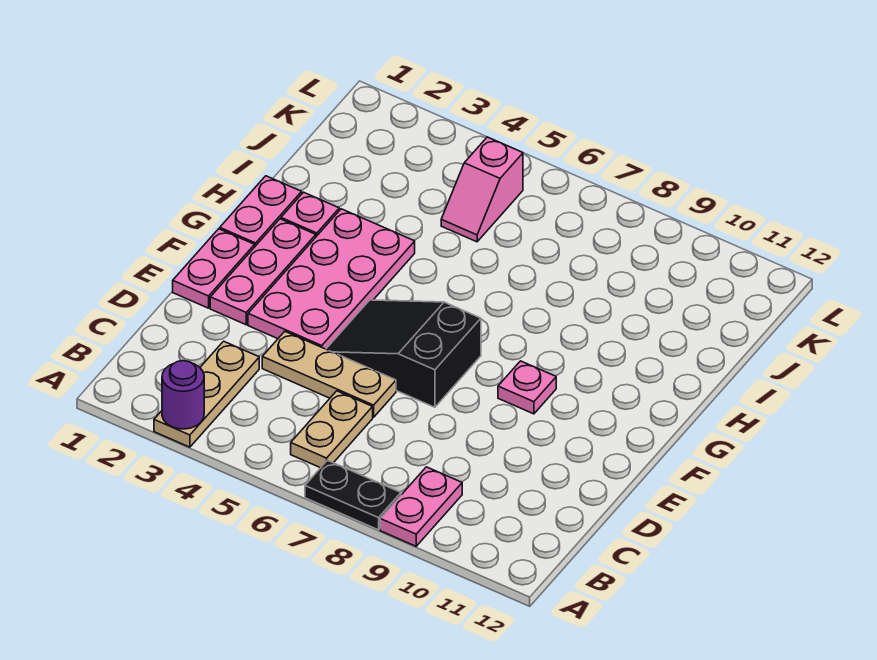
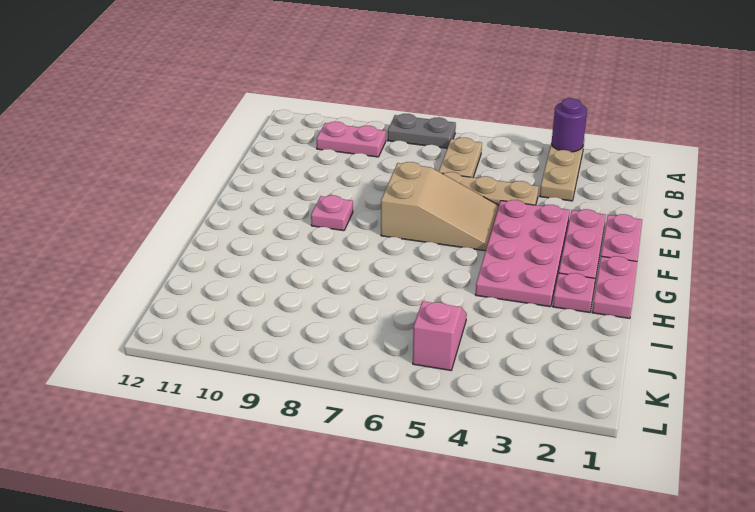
black 1x2 plate [305,460,401,530] -> grey 1x2 plate [388,114,456,148]
pink 1x2 plate [380,467,462,546] -> pink 1x2 plate turned to [316,122,386,157]
black 2x3 slope [326,300,481,407] -> tan 2x3 slope [381,162,498,251]

